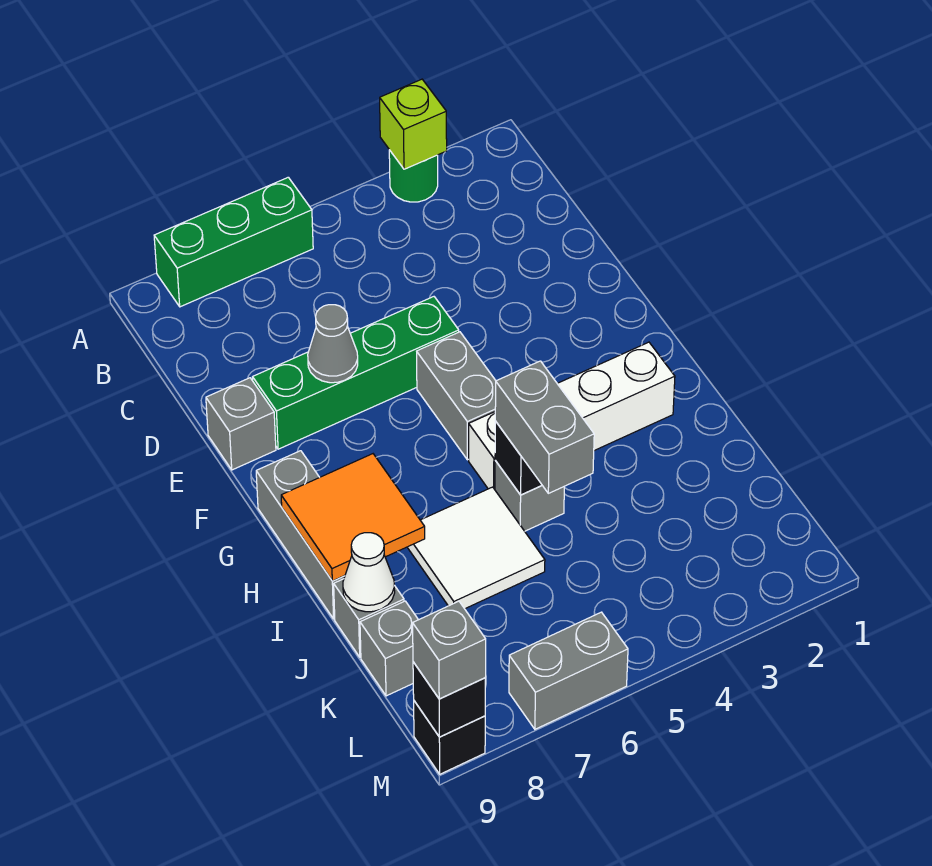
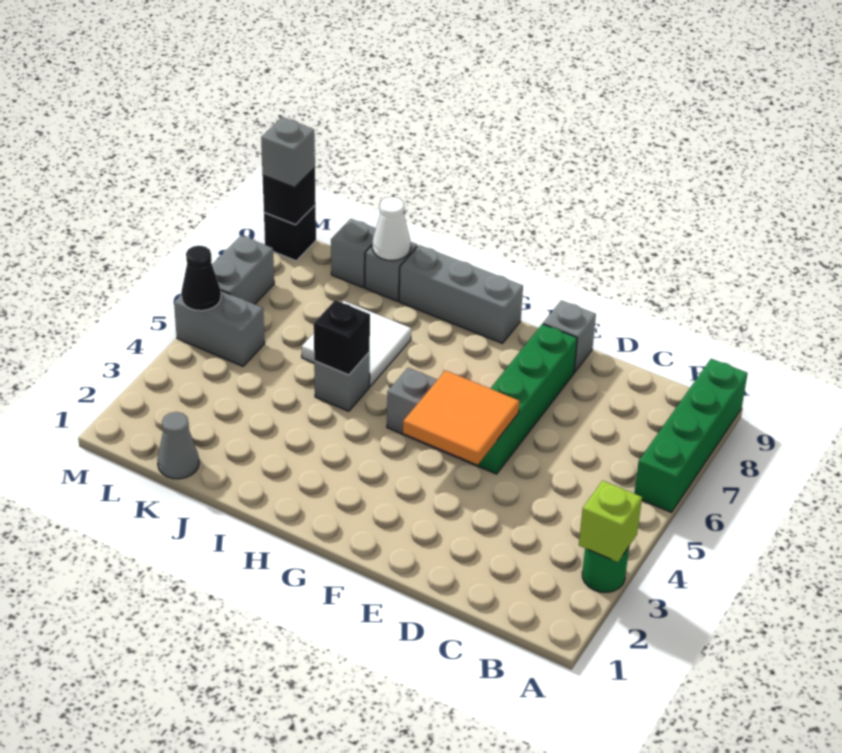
green 1x3 brick [154,177,313,307] -> green 1x4 brick [634,359,748,512]
grey 1x1 cone [308,305,358,383] -> grey 1x1 cone moved to [157,412,199,479]
white 1x4 brick [469,342,675,489] -> none
orange 2x2 tile [281,454,425,581] -> orange 2x2 tile moved to [403,370,519,465]
grey 1x2 brick [495,361,594,493] -> grey 1x2 brick moved to [174,291,265,366]
none -> black 1x1 cone [181,246,221,311]

